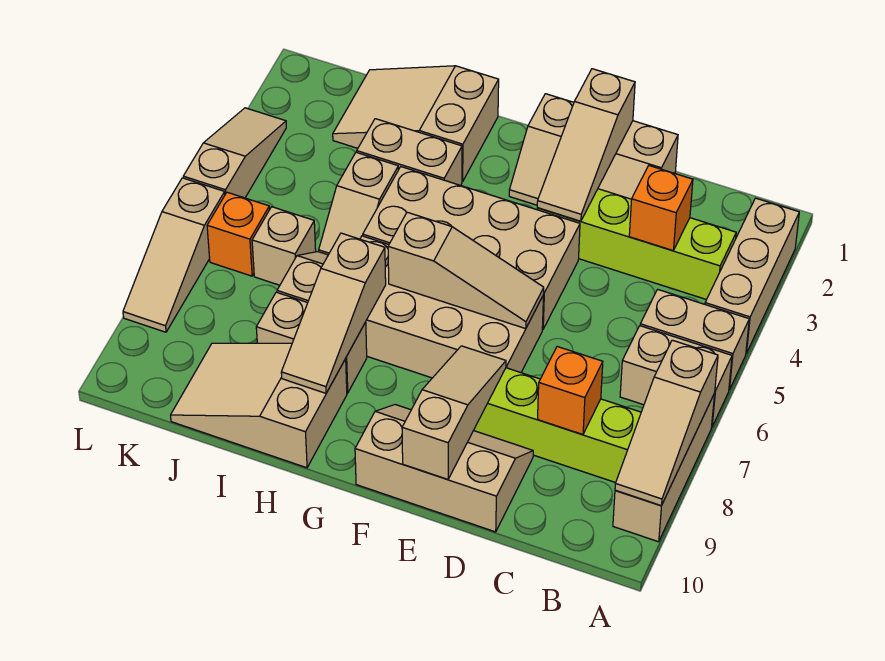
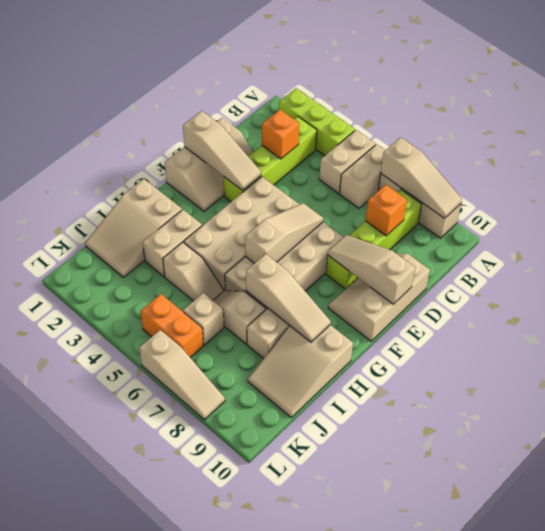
tan 1x3 brick [705,198,799,353] -> lime 1x3 brick [279,88,355,155]
orange 1x1 brick [207,192,270,276] -> orange 1x2 brick [140,294,203,358]
tan 1x3 slope [183,108,286,198] -> none

